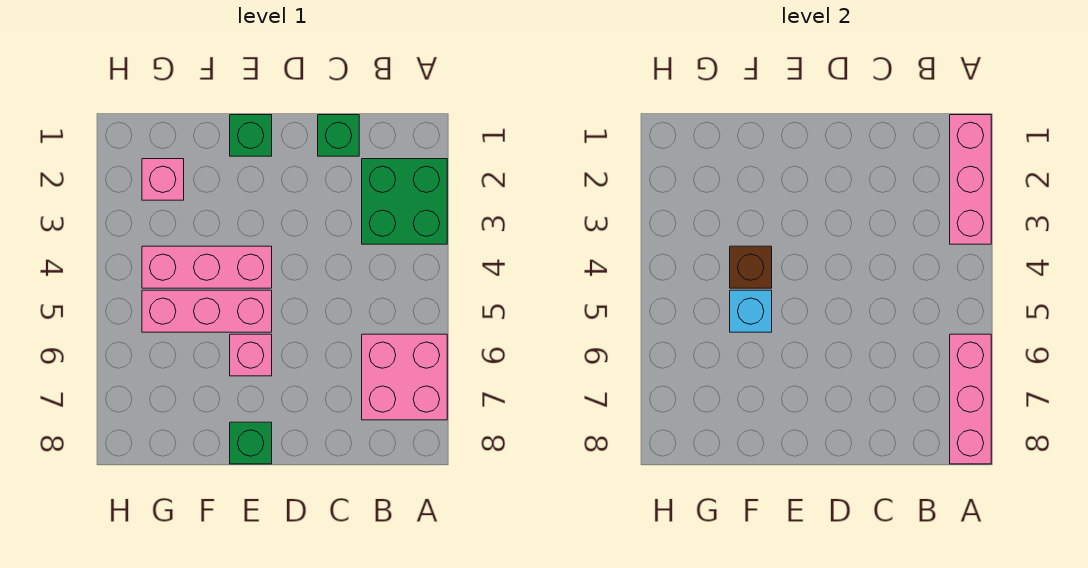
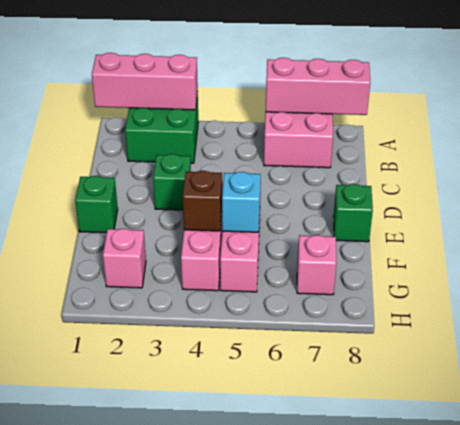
green 1x1 brick [318,115,359,156] -> green 1x1 brick moved to [153,154,191,210]
pink 1x1 brick [230,334,272,376] -> pink 1x1 brick moved to [297,235,337,295]

